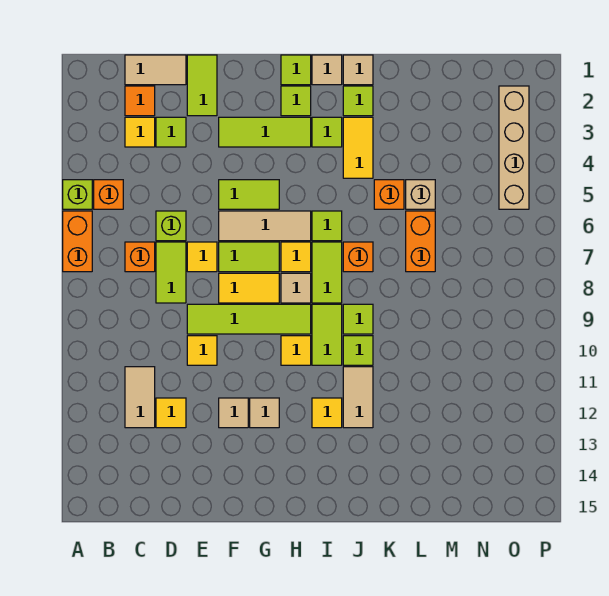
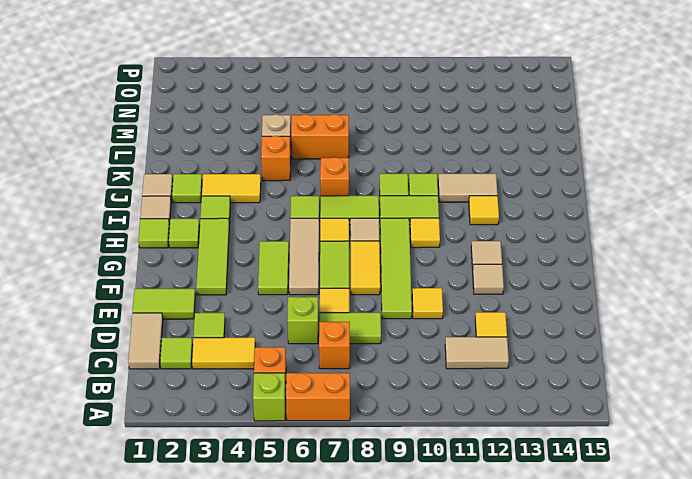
orange 1x1 tile [125,86,155,116] -> lime 1x1 tile [160,338,193,369]
yellow 1x1 tile [125,117,155,147] -> yellow 1x2 tile [192,337,255,369]
tan 1x4 brick [499,86,529,209] -> none

